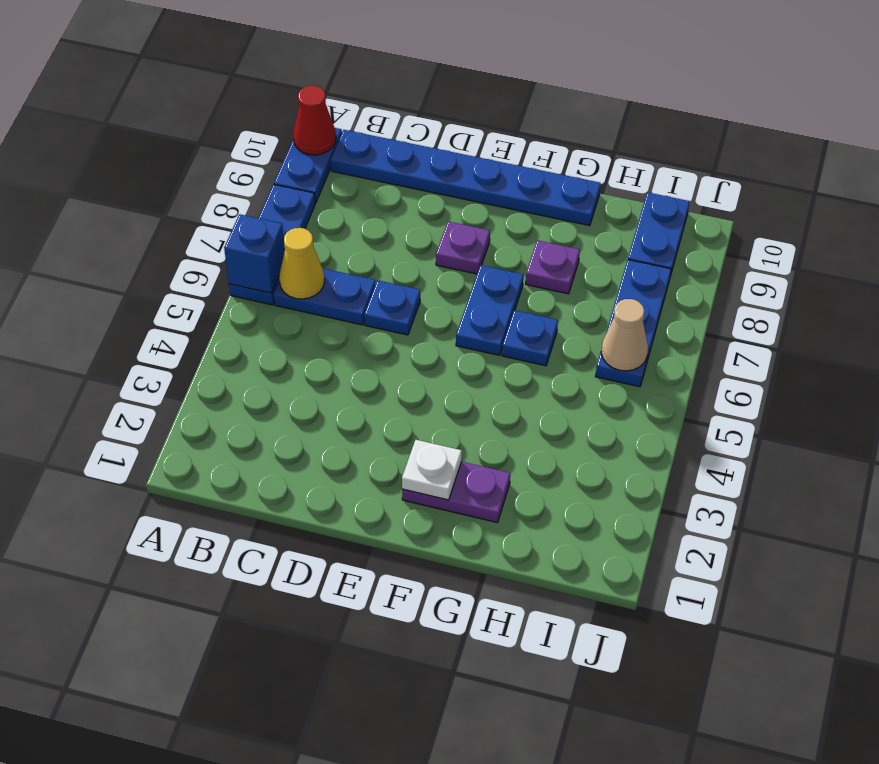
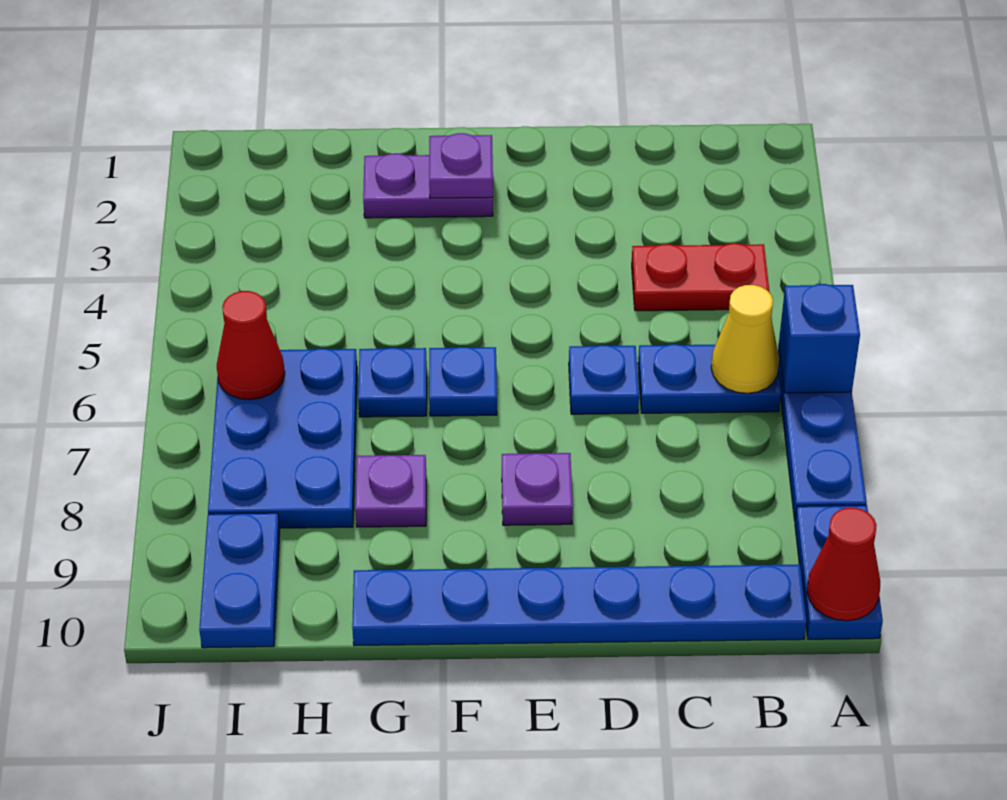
none -> red 1x2 plate [632,243,769,311]
white 1x1 plate [402,440,462,500] -> purple 1x1 plate [429,133,493,198]
blue 1x2 plate [456,265,523,355] -> blue 1x1 plate [429,347,497,416]
blue 1x3 plate [596,260,671,387] -> blue 2x3 plate [208,349,357,528]
tan 1x1 cone [601,299,648,371] -> red 1x1 cone [217,291,285,400]

